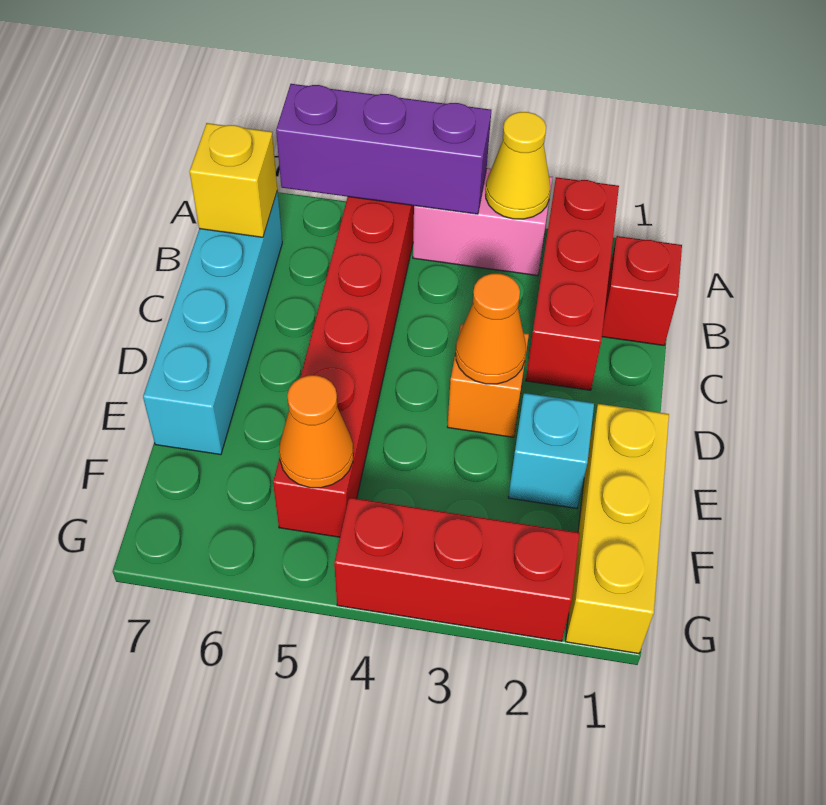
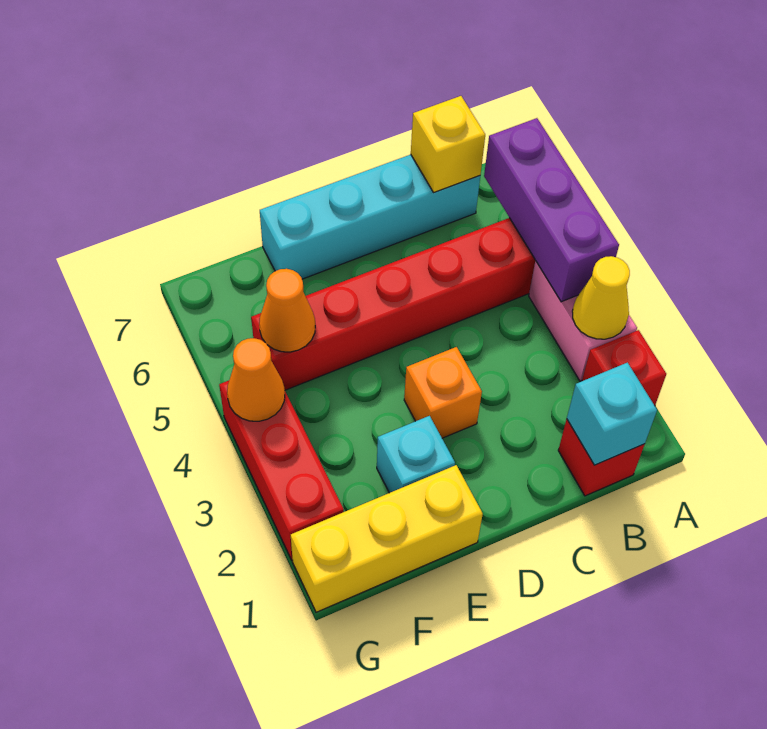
red 1x3 brick [526,177,619,390] -> red 1x1 brick [582,330,666,406]
none -> cyan 1x1 brick [567,363,657,465]
orange 1x1 cone [456,274,526,384] -> orange 1x1 cone moved to [227,338,285,421]

